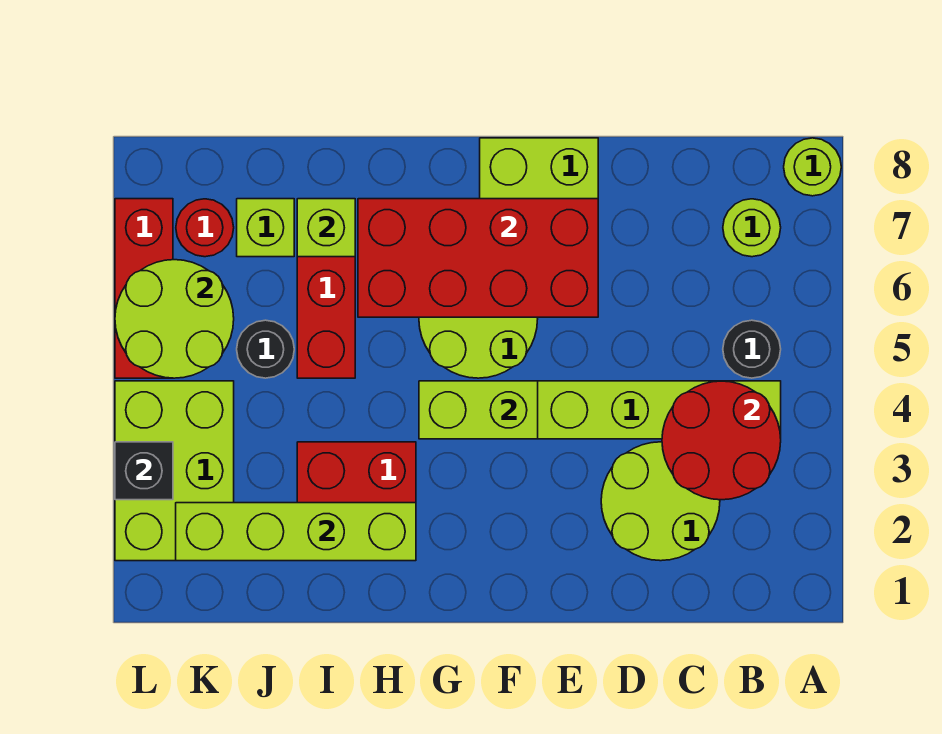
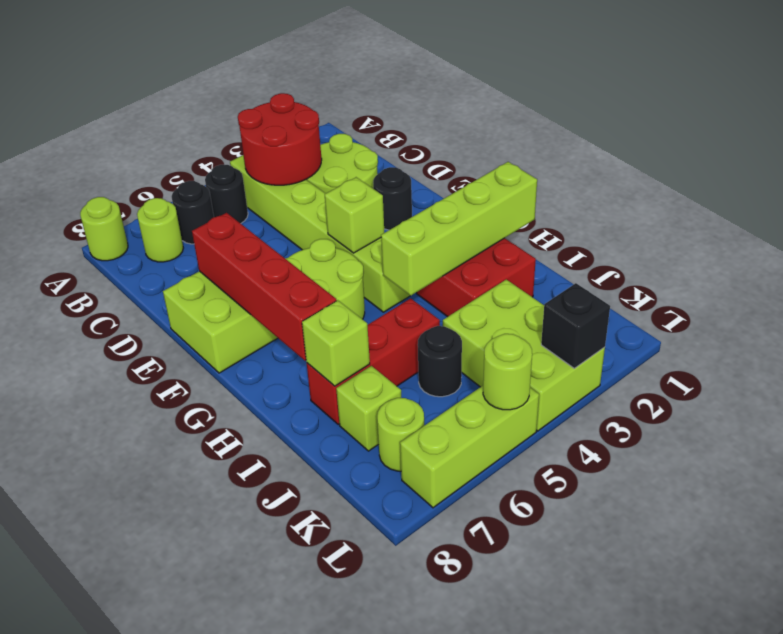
none -> black 1x1 round brick [172,181,214,244]
none -> black 1x1 round brick [373,167,412,230]
red 2x4 brick [358,199,598,317] -> red 1x4 brick [192,213,337,361]
lime 1x2 brick [419,381,538,439] -> lime 1x1 brick [325,177,384,253]
lime 1x4 brick [176,503,416,561] -> lime 1x4 brick turned to [381,162,537,296]
lime 2x3 brick [115,381,234,561] -> lime 2x3 brick turned to [443,280,605,431]
lime 2x2 round brick [115,260,234,378] -> lime 1x1 round brick [483,334,532,410]
red 1x1 round brick [176,199,234,257] -> lime 1x1 round brick [377,398,424,471]
red 1x3 brick [115,199,173,378] -> lime 1x3 brick [400,386,539,508]

